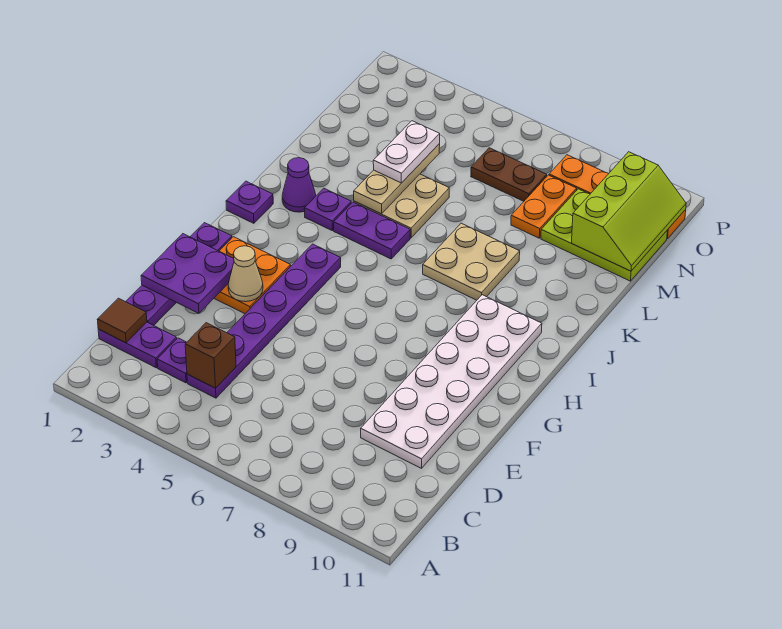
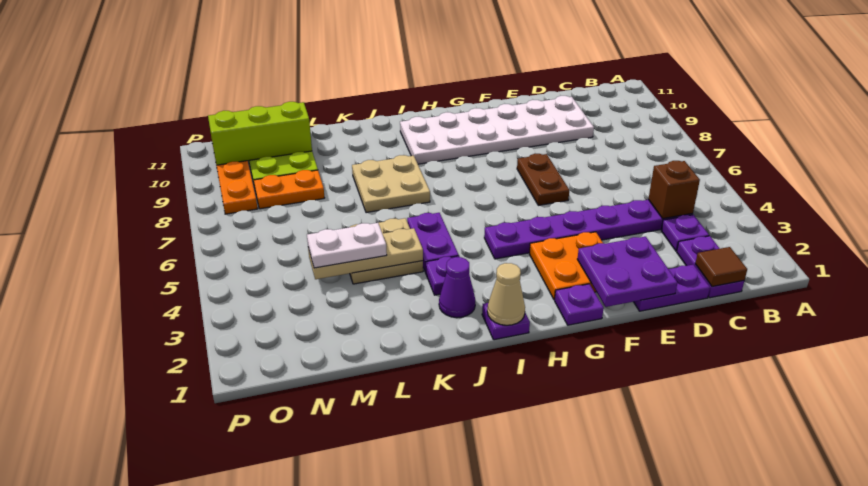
tan 1x1 cone [228,246,263,302] -> tan 1x1 cone moved to [487,263,525,325]
brown 1x2 plate [471,148,547,201] -> brown 1x2 plate moved to [517,154,569,205]

